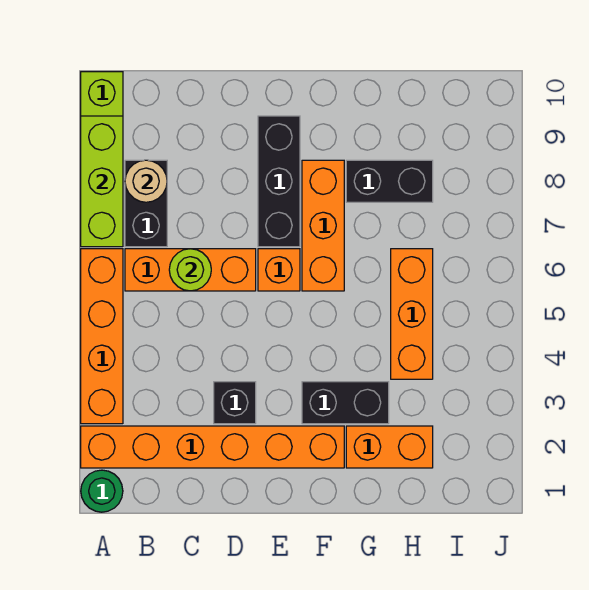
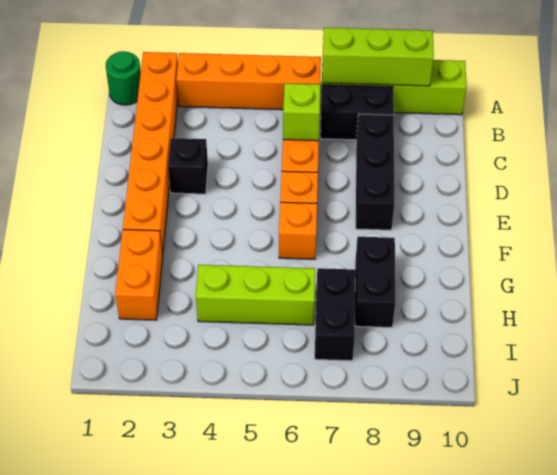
tan 1x1 round brick [125,160,167,202] -> none
lime 1x1 round brick [169,249,211,291] -> lime 1x1 brick [283,83,321,141]
black 1x3 brick [258,116,300,247] -> black 1x3 brick turned to [356,114,394,230]
black 1x2 brick [302,382,389,424] -> black 1x2 brick moved to [315,268,355,361]
orange 1x3 brick [302,160,344,291] -> orange 1x1 brick [279,202,317,259]
orange 1x3 brick [391,249,433,379] -> lime 1x3 brick [196,265,315,325]

